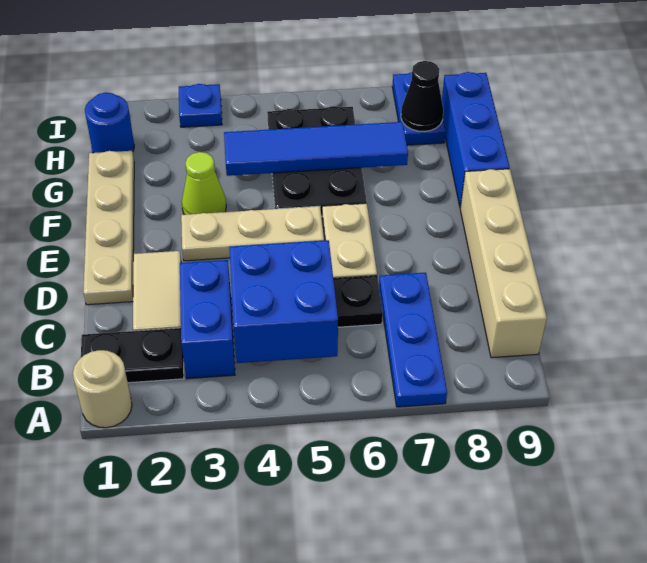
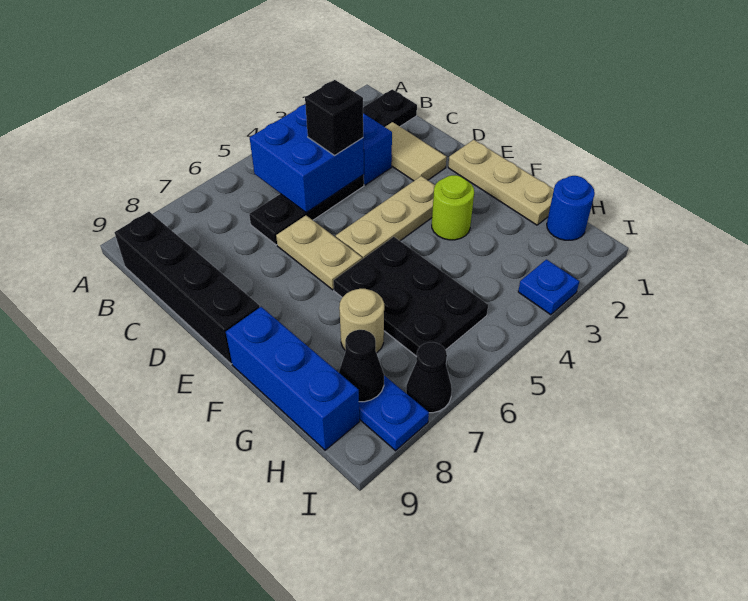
tan 1x1 round brick [73,350,132,428] -> tan 1x1 round brick moved to [339,289,384,353]
blue 1x3 plate [379,273,447,407] -> none
tan 1x4 brick [460,169,547,358] -> black 1x4 brick [115,212,260,364]
none -> black 1x1 brick [305,80,363,155]
tan 1x4 plate [83,151,134,305] -> tan 1x3 plate [448,140,554,225]
lime 1x1 cone [182,152,226,215] -> lime 1x1 round brick [432,175,474,240]
blue 1x4 tile [224,122,408,176] -> none
none -> black 1x1 cone [406,342,452,413]

